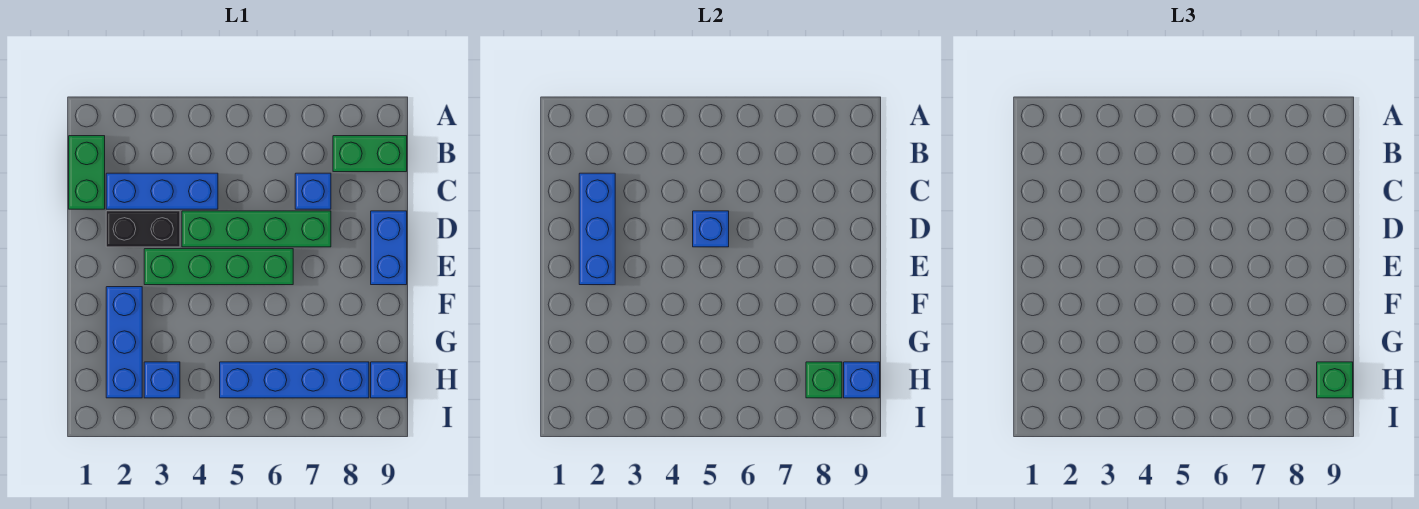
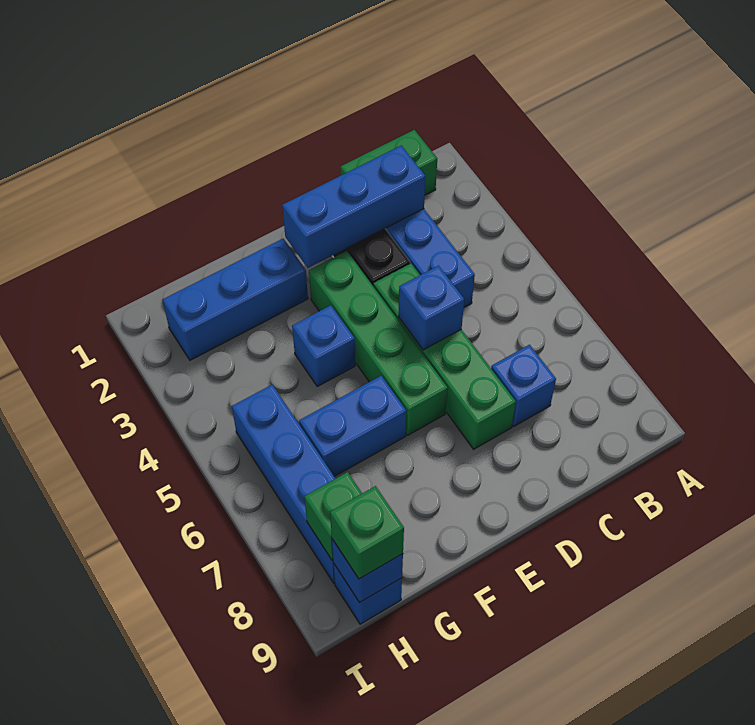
green 1x2 brick [333,136,407,172] -> none
blue 1x2 brick [371,211,407,285] -> blue 1x2 brick moved to [299,376,406,476]
blue 1x1 brick [144,362,180,398] -> blue 1x1 brick moved to [292,305,355,386]

